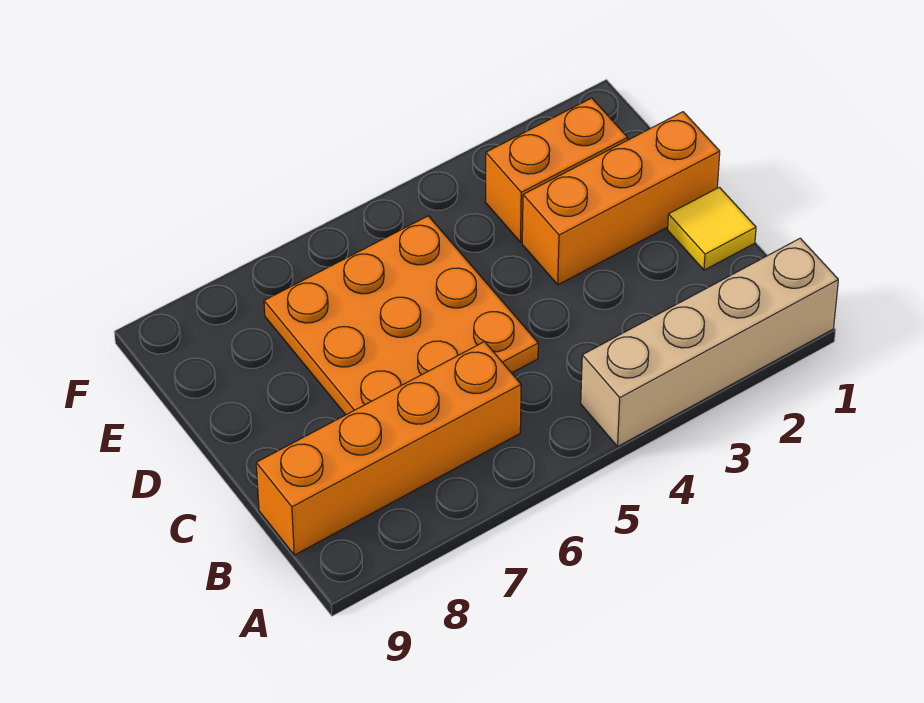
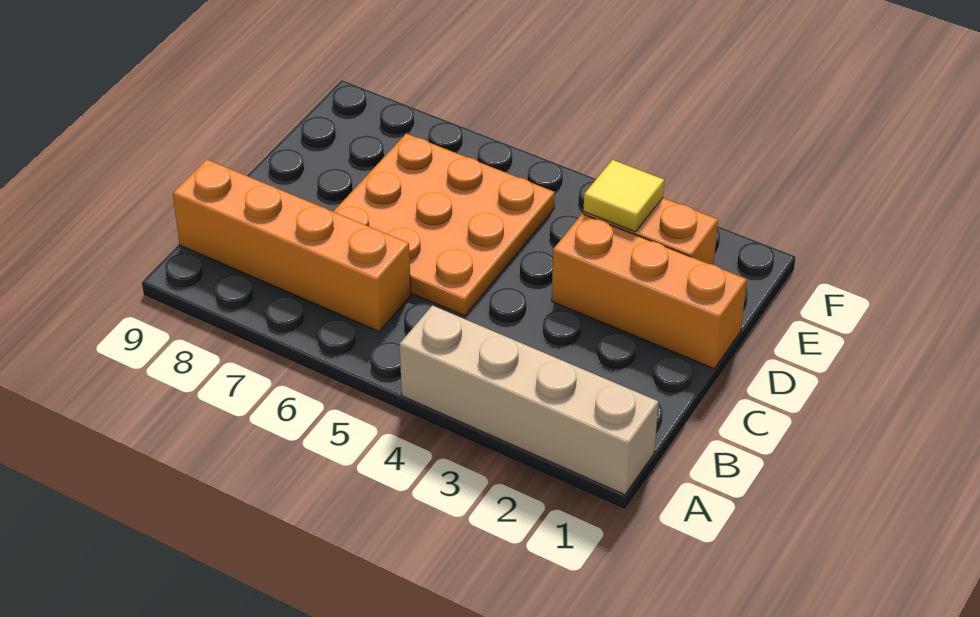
yellow 1x1 tile [668,187,756,270] -> yellow 1x1 tile moved to [584,160,664,232]

